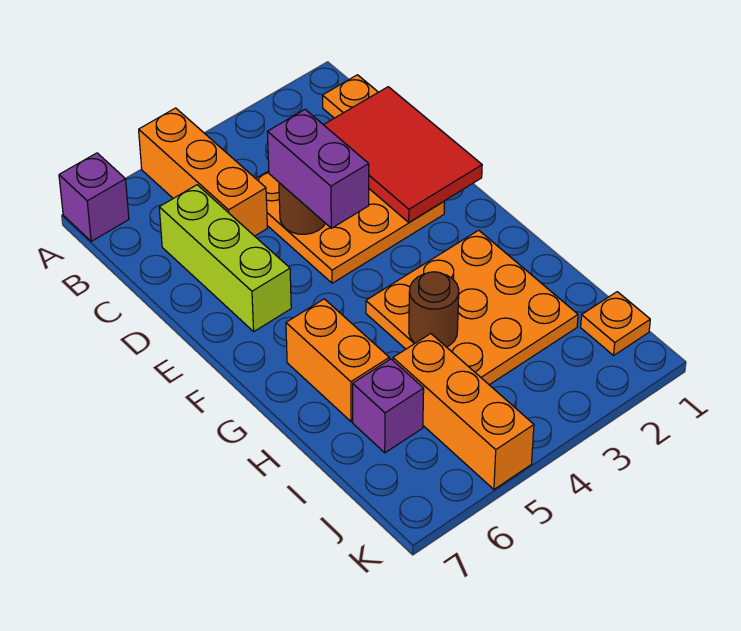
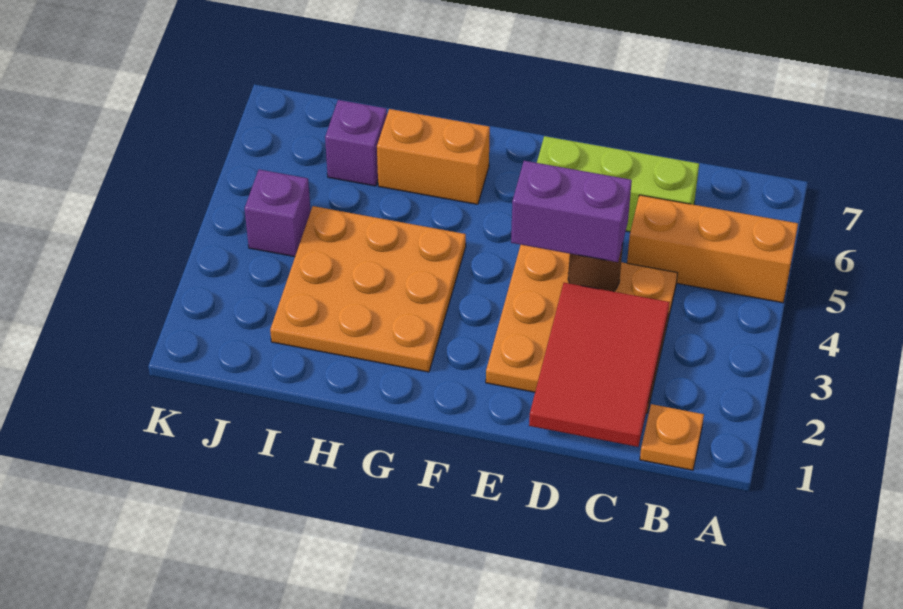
purple 1x1 brick [59,153,129,241] -> purple 1x1 brick moved to [245,170,311,257]
red 2x3 tile [324,87,482,222] -> red 2x3 tile turned to [529,283,670,447]
brown 1x1 round brick [409,272,459,347] -> none
orange 1x3 brick [393,334,534,489] -> none
orange 1x1 plate [581,292,650,355] -> none

